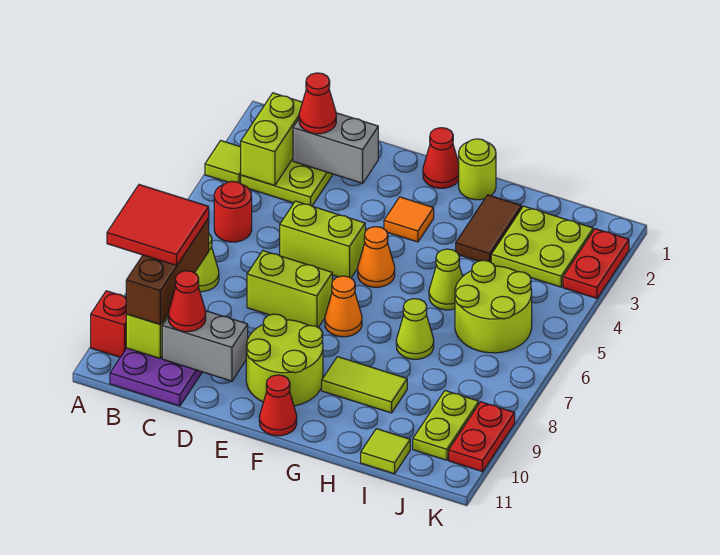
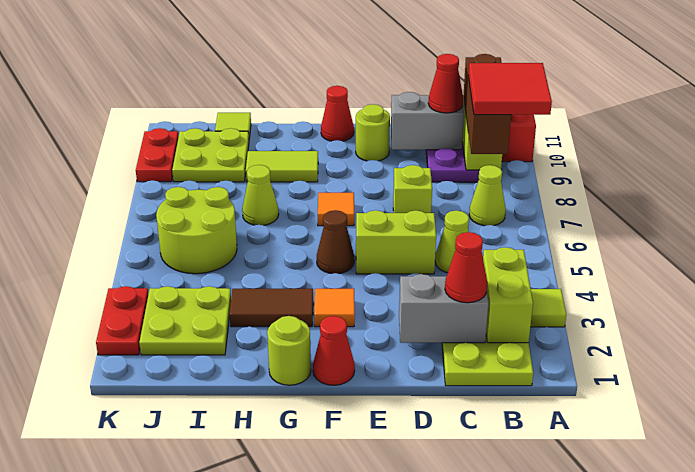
red 1x1 round brick [214,181,252,242] -> none
lime 1x2 brick [247,251,332,327] -> lime 1x1 brick [393,165,432,213]
lime 2x2 round brick [246,314,323,406] -> lime 1x1 round brick [356,104,390,161]
orange 1x1 cone [358,227,395,287] -> brown 1x1 cone [317,210,354,274]
orange 1x1 cone [325,276,362,337] -> orange 1x1 tile [318,193,354,226]
brown 1x2 tile [456,195,522,262] -> brown 1x2 tile turned to [230,289,313,327]
lime 1x1 cone [429,249,463,310] -> lime 1x1 cone moved to [435,210,469,273]
lime 1x2 plate [413,391,479,460] -> lime 2x2 plate [172,128,249,182]

